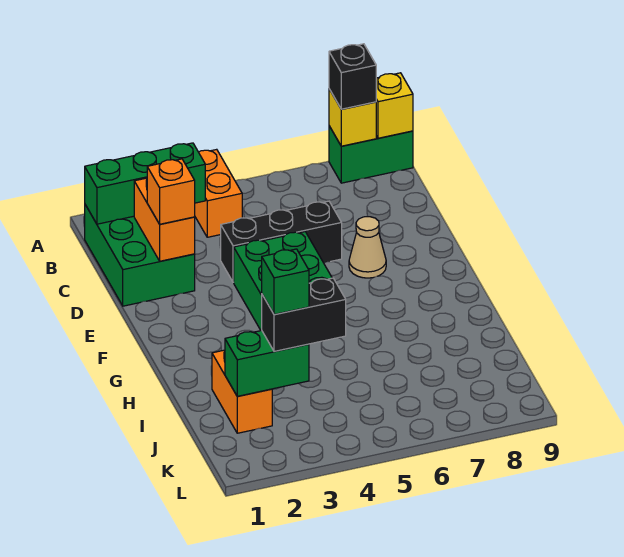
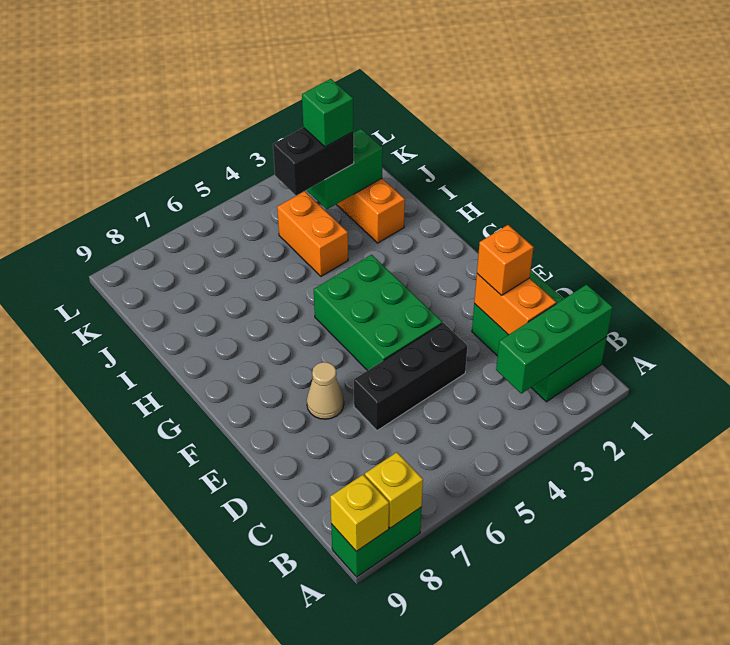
orange 1x2 brick [195,149,242,237] -> orange 1x2 brick moved to [277,191,348,276]
black 1x1 brick [329,44,376,109] -> none

